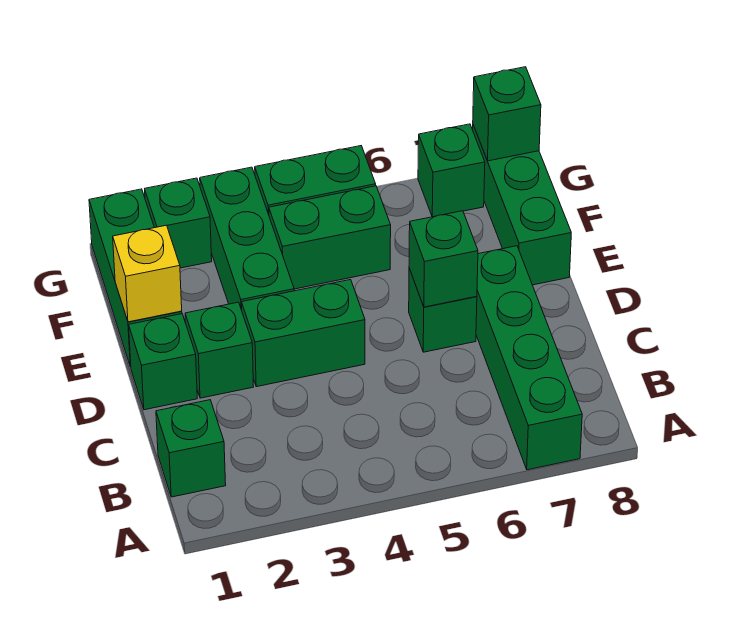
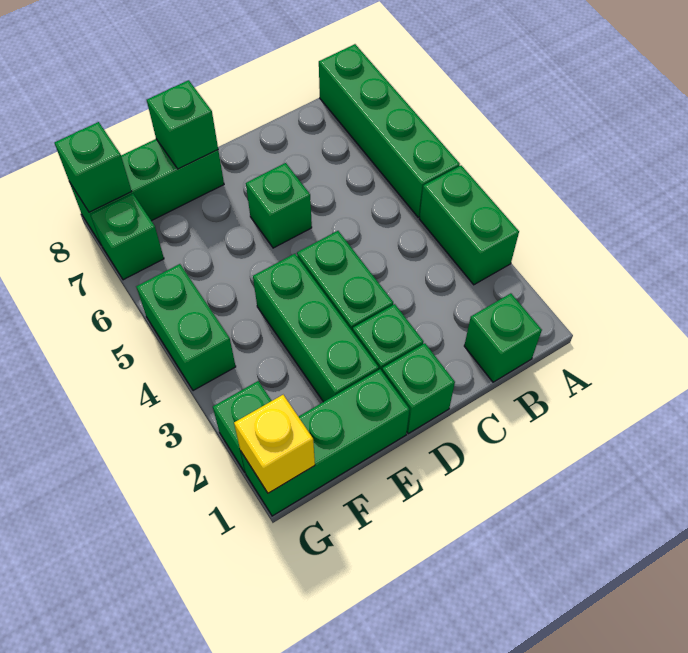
green 1x4 brick [476,246,582,470] -> green 1x4 brick turned to [319,44,460,217]
green 1x1 brick [409,211,478,307] -> green 1x1 brick moved to [147,80,218,169]
yellow 1x1 brick [113,225,182,322] -> yellow 1x1 brick moved to [234,395,315,493]
green 1x3 brick [200,167,294,310] -> green 1x3 brick turned to [253,254,379,402]
green 1x2 brick [269,186,391,289] -> green 1x2 brick moved to [420,166,519,285]

